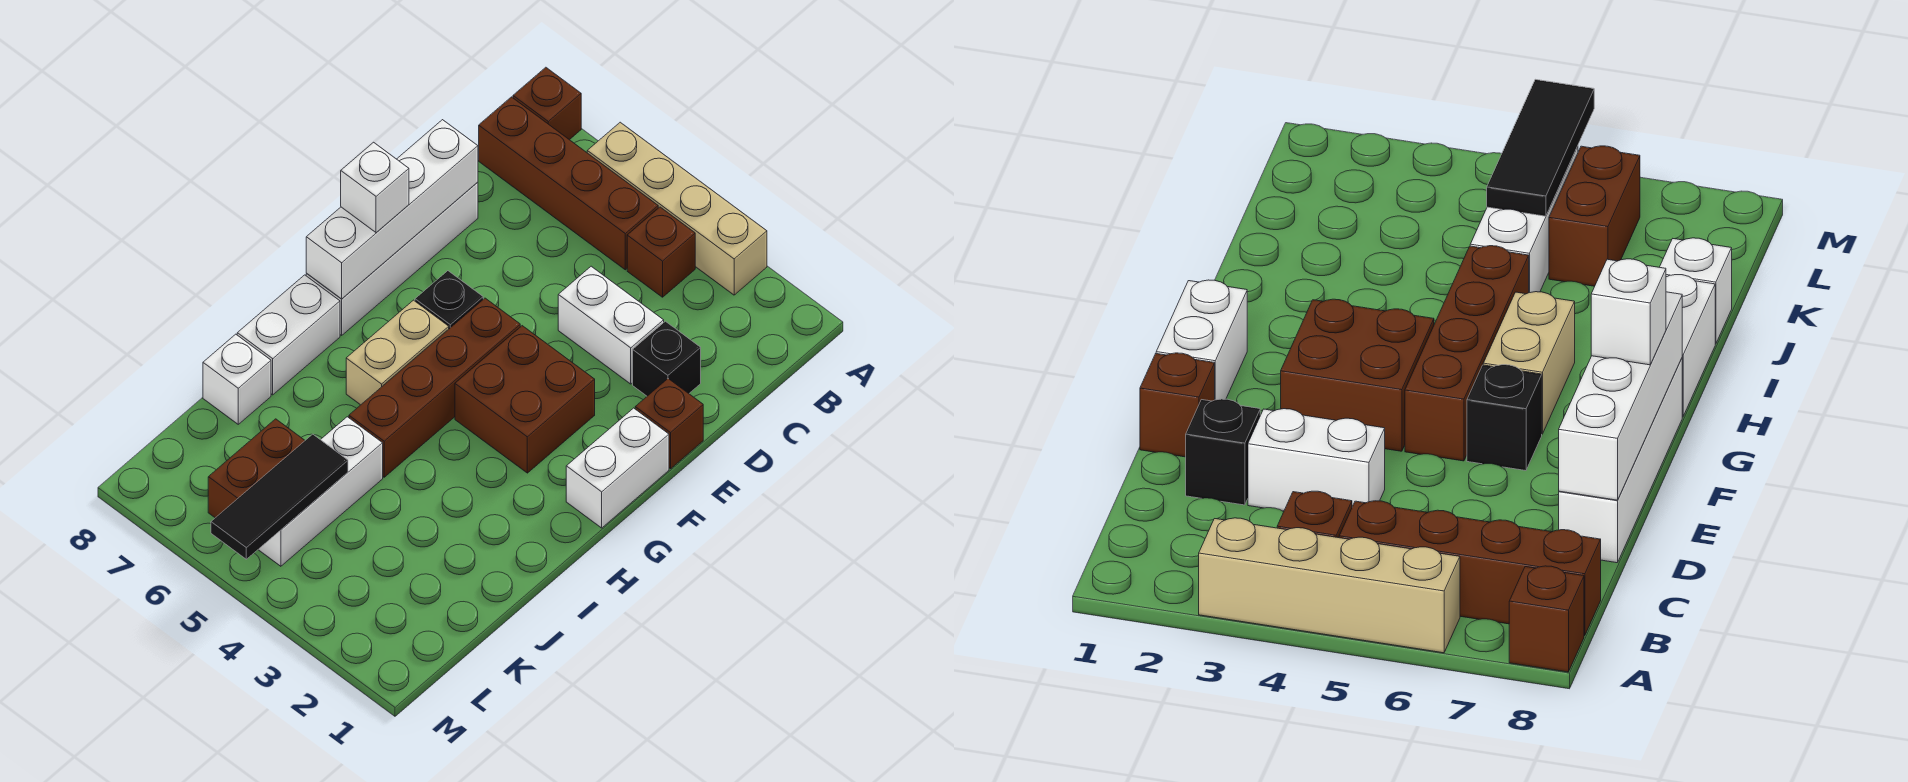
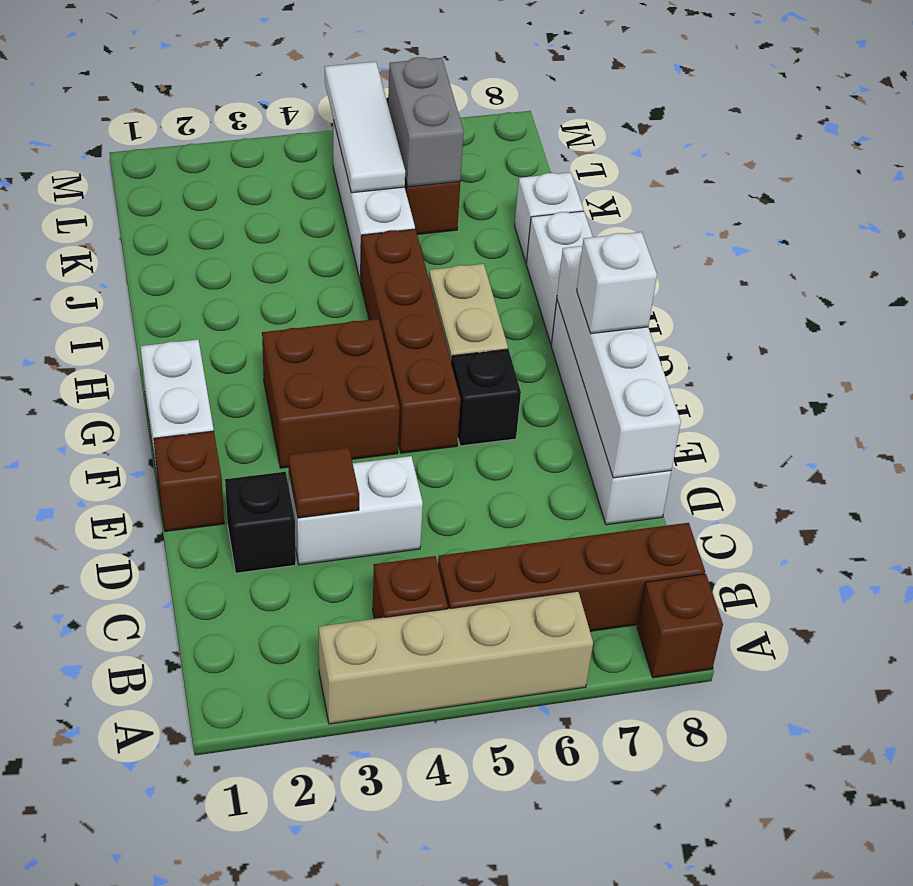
none -> brown 1x1 tile [288,447,359,518]
black 1x3 tile [211,434,348,559] -> white 1x3 tile [325,62,405,193]
none -> grey 1x2 brick [388,57,464,187]

